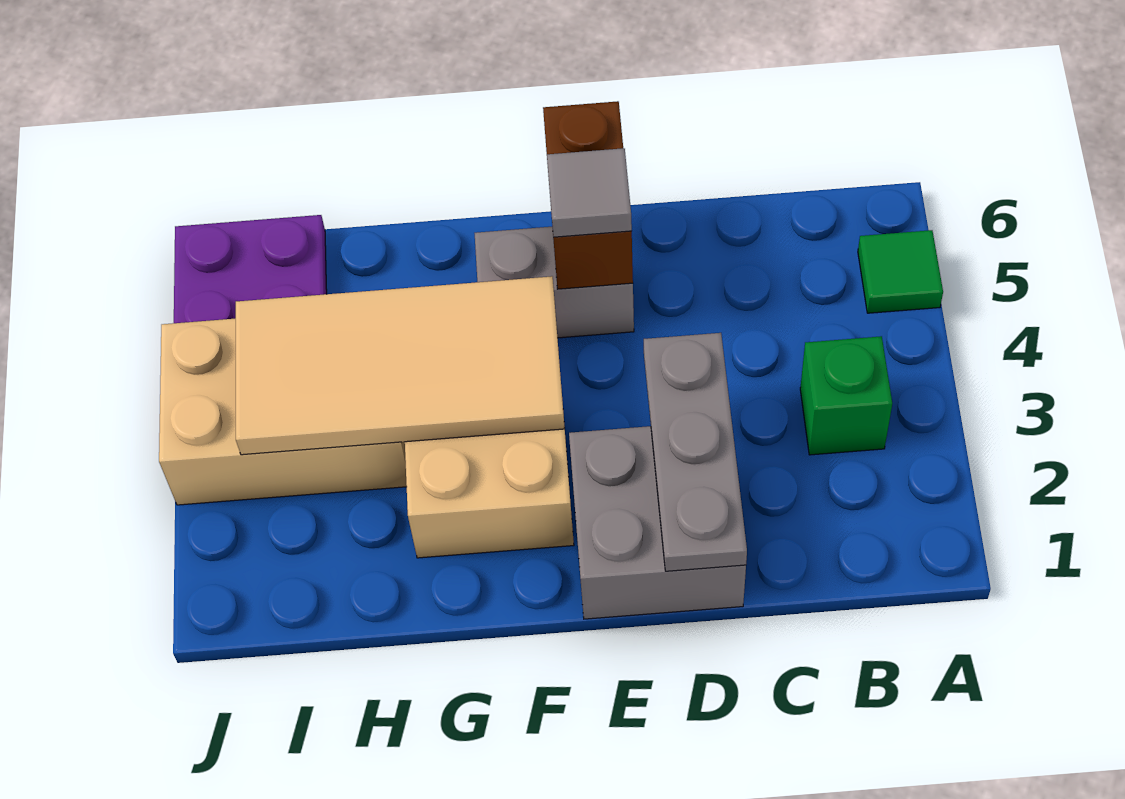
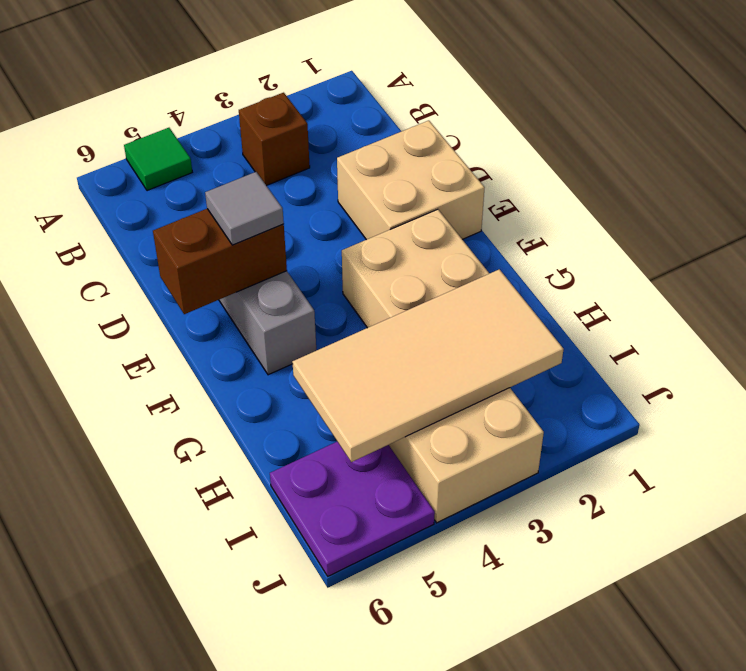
green 1x1 brick [800,336,892,455] -> brown 1x1 brick [239,93,310,186]
grey 2x2 brick [569,426,746,619] -> tan 2x2 brick [337,121,485,240]
grey 1x3 plate [644,333,747,571] -> none
tan 2x4 tile [236,276,565,455] -> tan 2x4 tile turned to [292,269,564,462]

